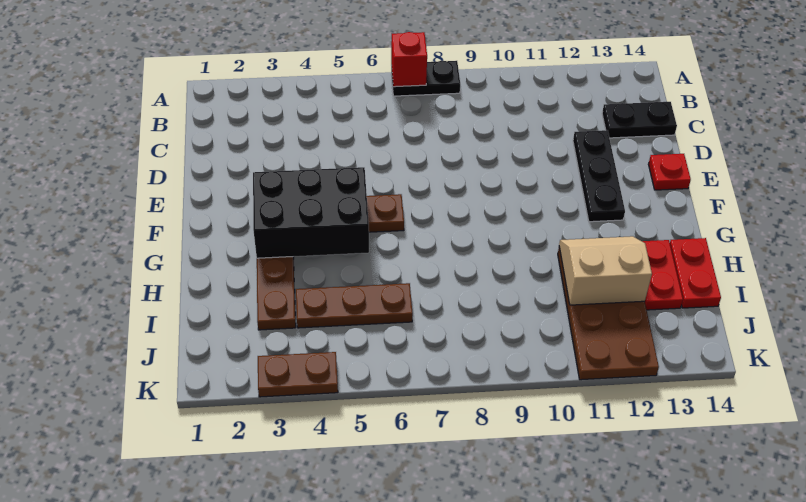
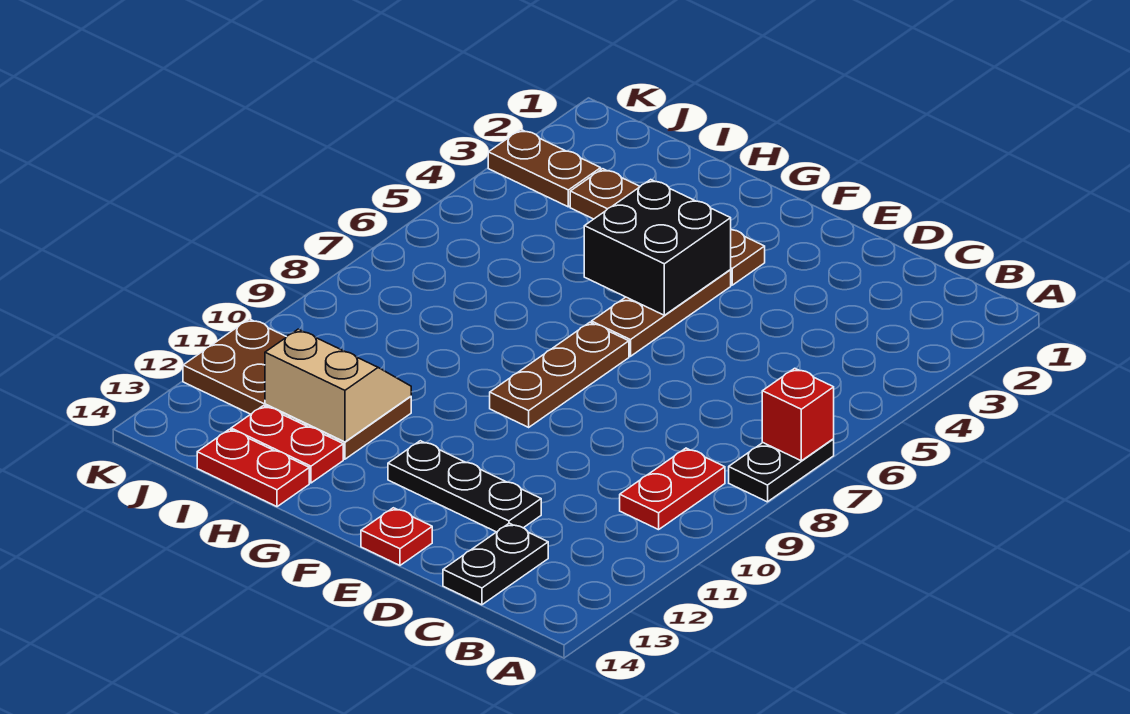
none -> red 1x2 plate [620,448,725,530]
black 2x3 brick [253,167,369,258] -> black 2x2 brick [584,180,731,315]
tan 2x2 slope [559,236,652,305] -> tan 2x2 slope turned to [265,329,411,442]
brown 1x3 plate [296,283,413,328] -> brown 1x3 plate moved to [490,322,629,427]
brown 1x2 plate [258,352,338,397] -> brown 1x2 plate turned to [488,130,601,207]

